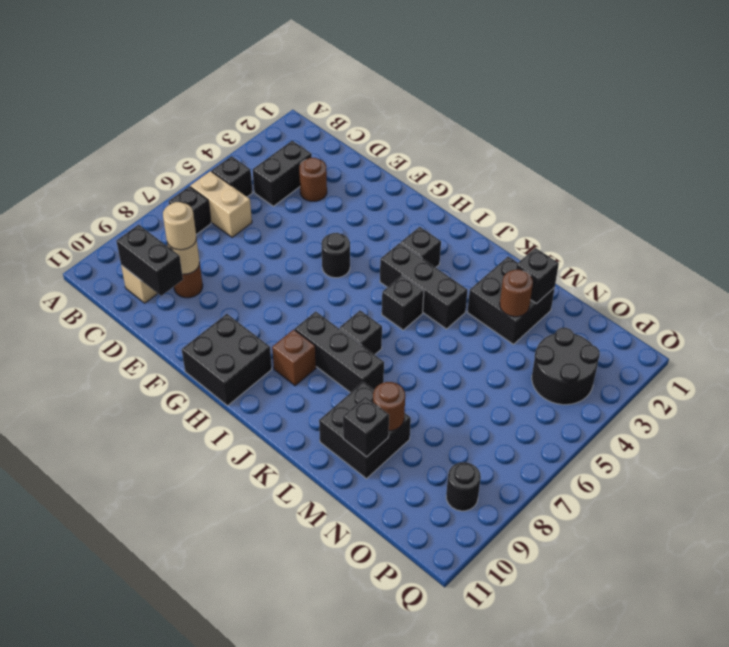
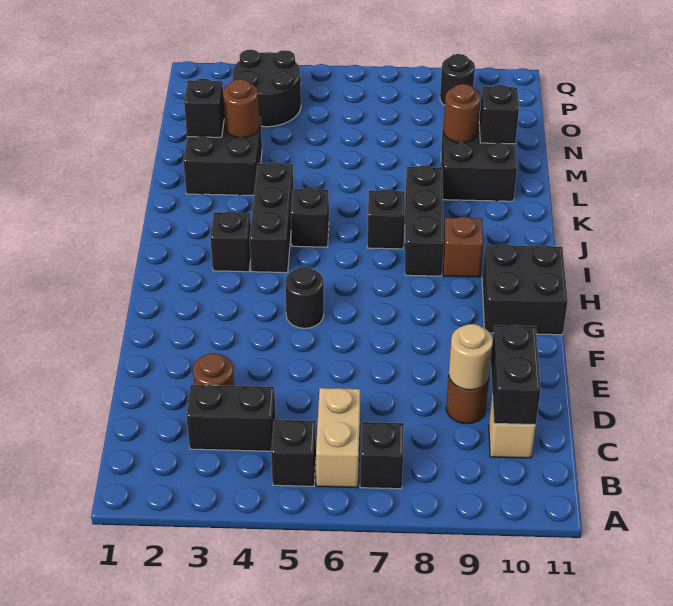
tan 1x1 round brick [163,202,196,250] -> none

